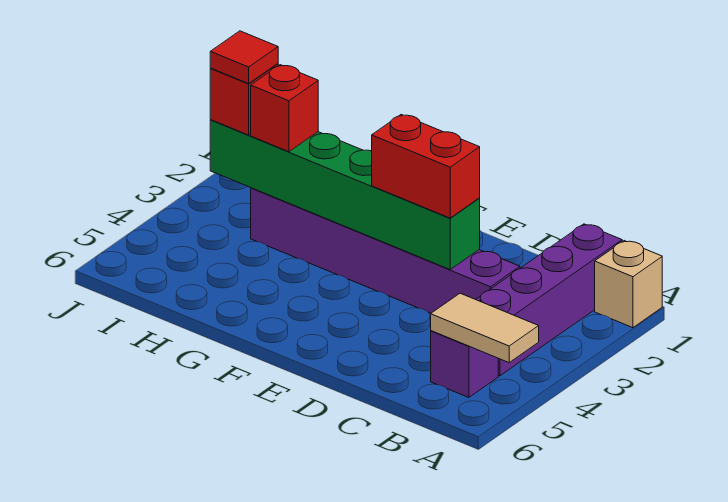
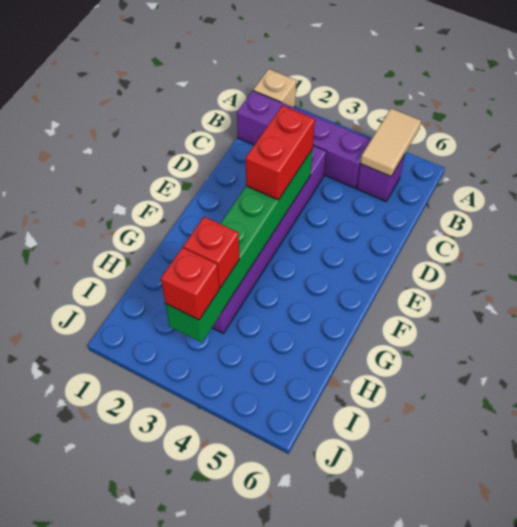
red 1x1 tile [210,31,278,84] -> none

